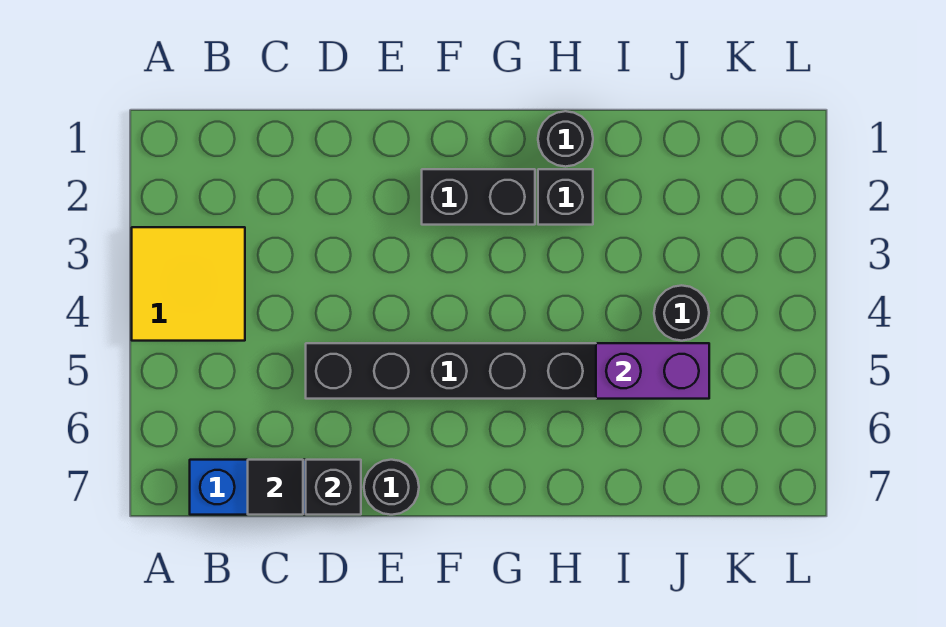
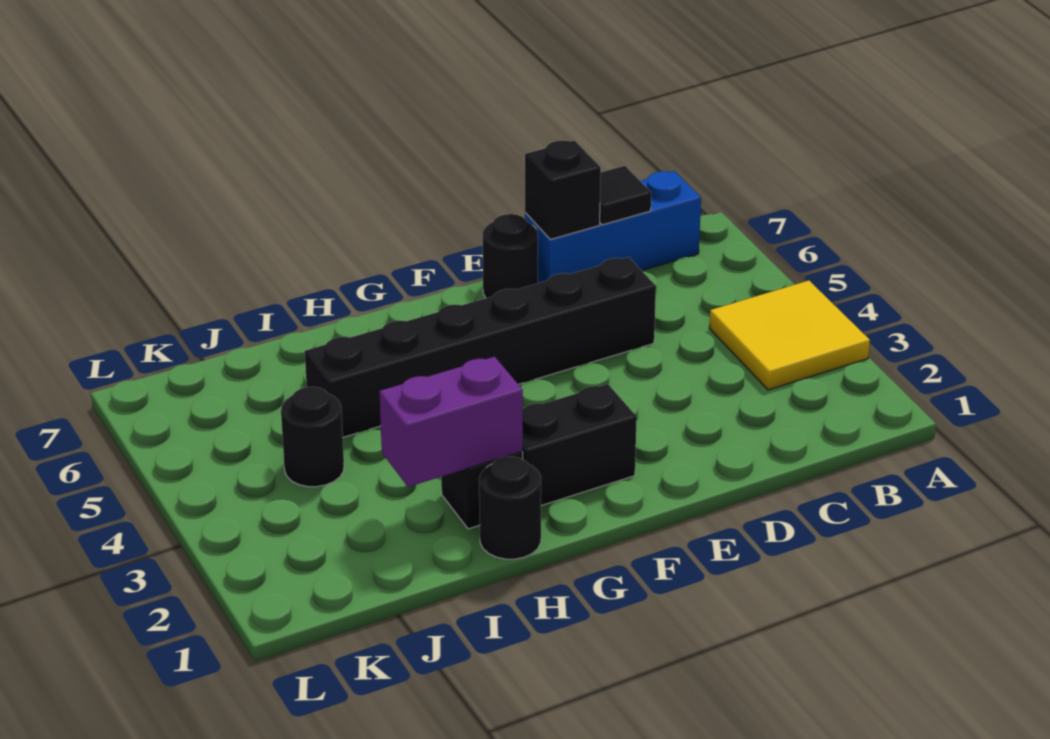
purple 1x2 brick [596,343,709,399] -> purple 1x2 brick moved to [379,357,523,487]

